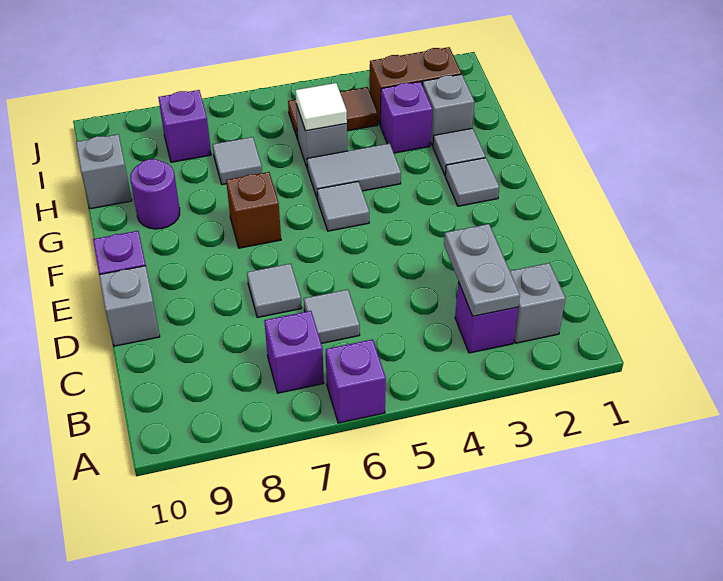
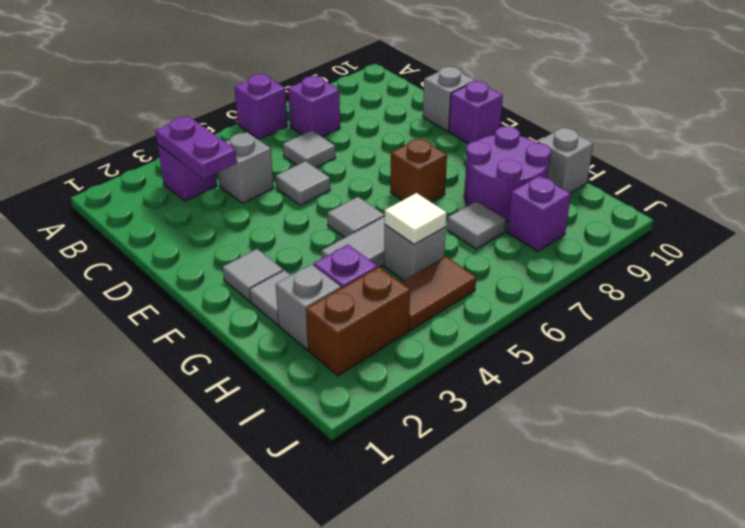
grey 1x1 brick [510,263,566,343] -> grey 1x1 brick moved to [218,132,274,203]
grey 1x2 plate [444,224,520,316] -> purple 1x2 plate [155,116,237,179]
grey 1x1 tile [247,264,302,318] -> grey 1x1 tile moved to [276,161,330,205]
purple 1x1 round brick [130,159,180,229] -> purple 2x2 round brick [464,126,551,221]

